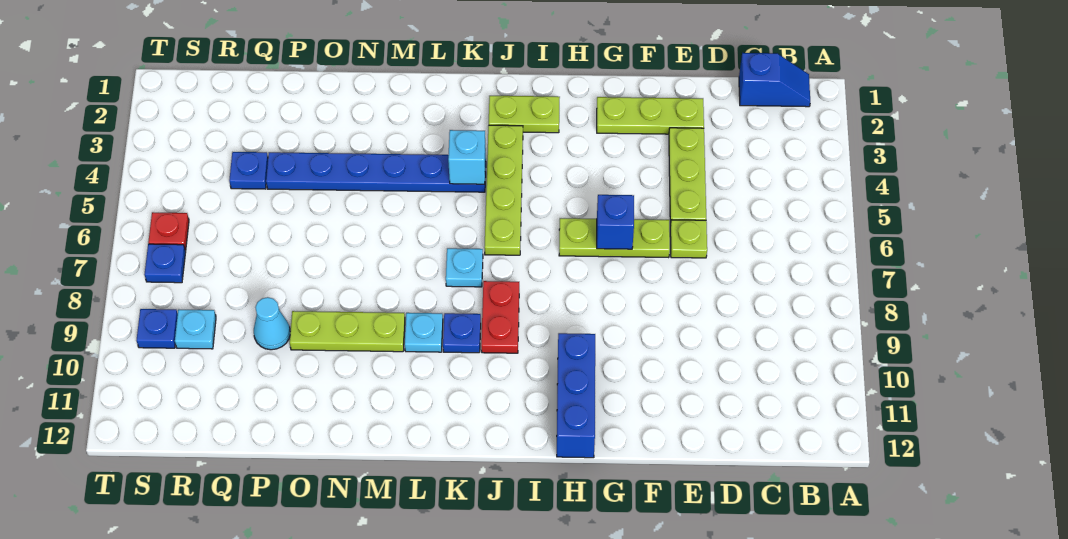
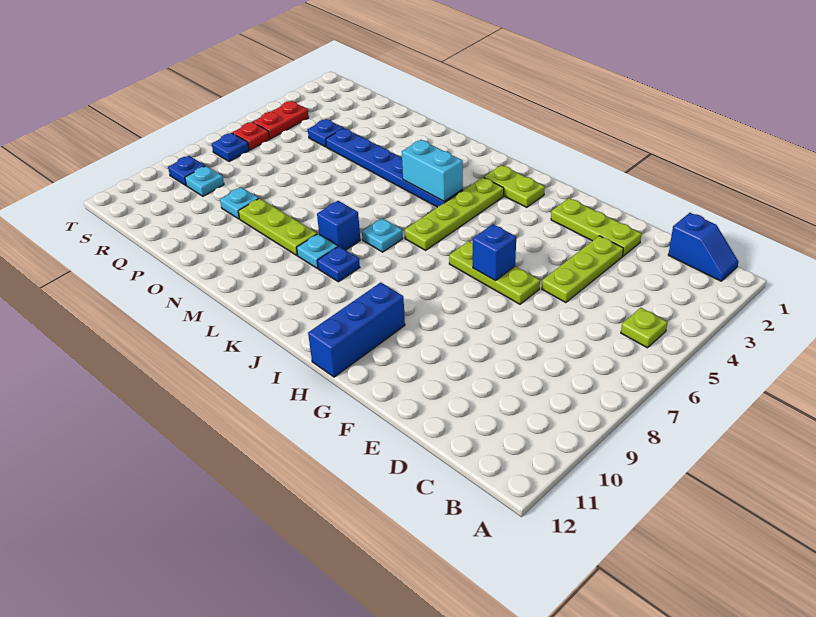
lime 1x1 plate [670,220,707,258] -> lime 1x1 plate moved to [621,308,667,348]
red 1x2 plate [481,281,519,353] -> red 1x2 plate moved to [253,101,309,139]
cyan 1x1 brick [448,130,486,184] -> cyan 1x2 brick [402,140,463,201]
none -> blue 1x1 brick [317,201,360,250]
cyan 1x1 cone [254,297,290,350] -> cyan 1x1 plate [220,187,259,219]

